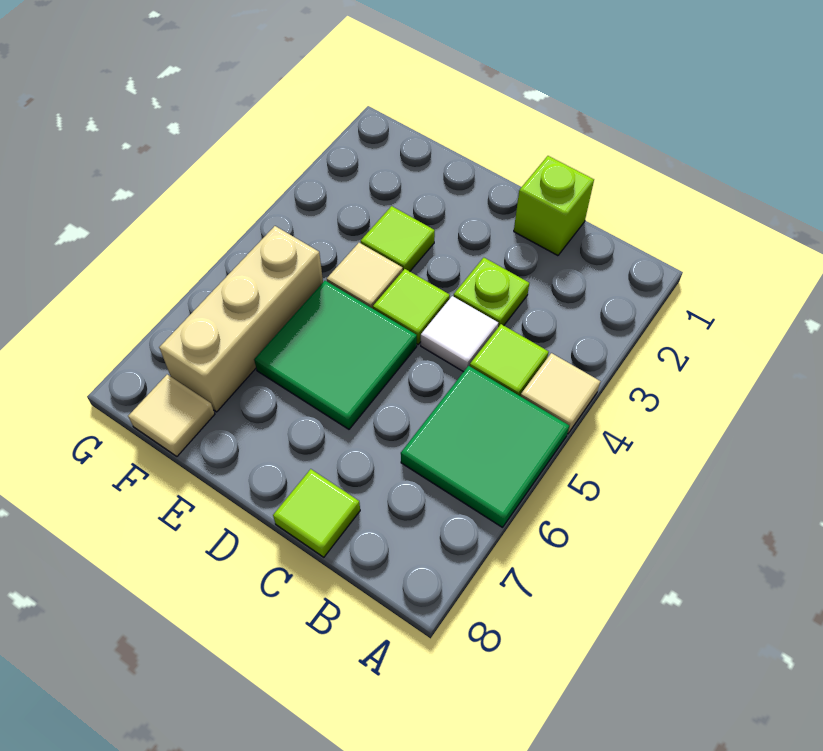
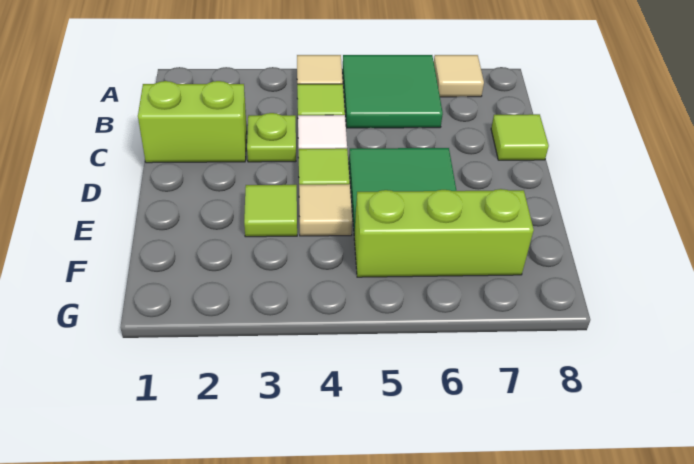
lime 1x1 brick [514,156,594,256] -> lime 1x2 brick [138,81,247,163]
tan 1x3 brick [159,226,323,412] -> lime 1x3 brick [354,189,534,277]
tan 1x1 tile [128,375,215,456] -> tan 1x1 tile moved to [434,55,484,97]

